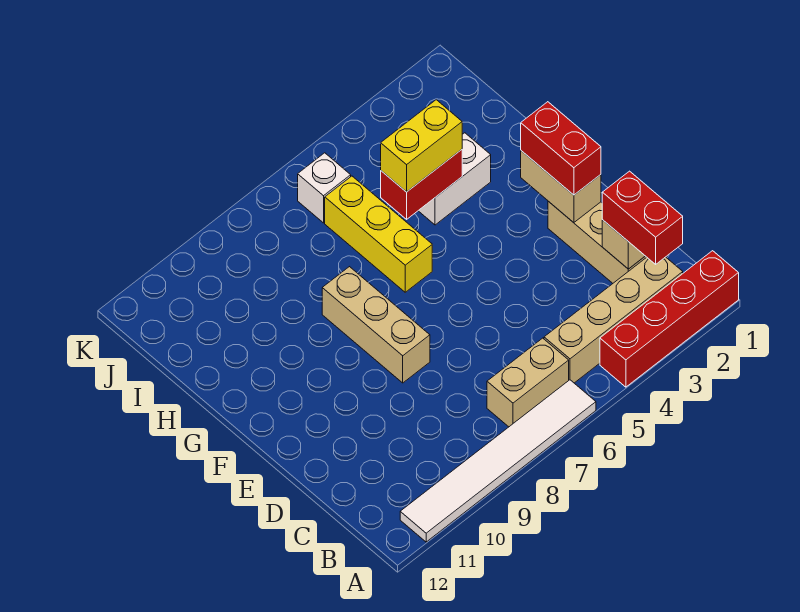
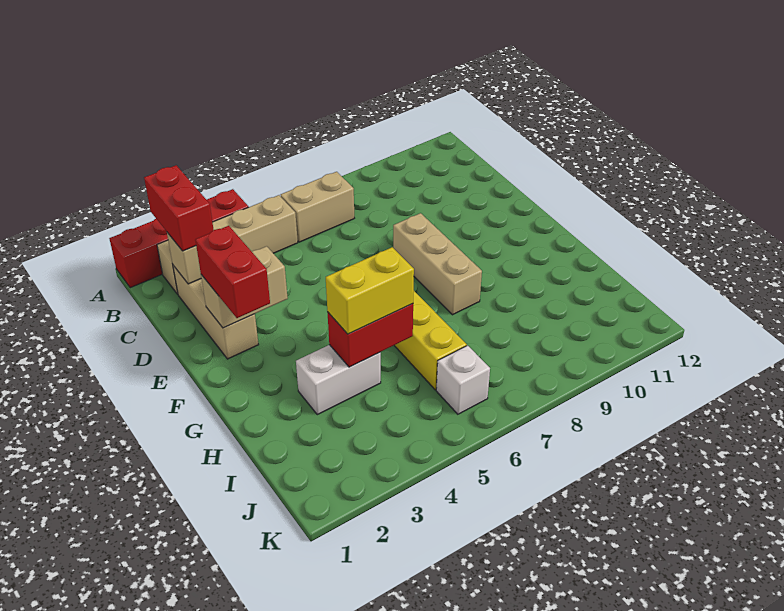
white 1x6 tile [400,380,596,542] -> none
tan 1x2 brick [521,151,601,223] -> tan 1x2 brick turned to [201,246,288,328]

